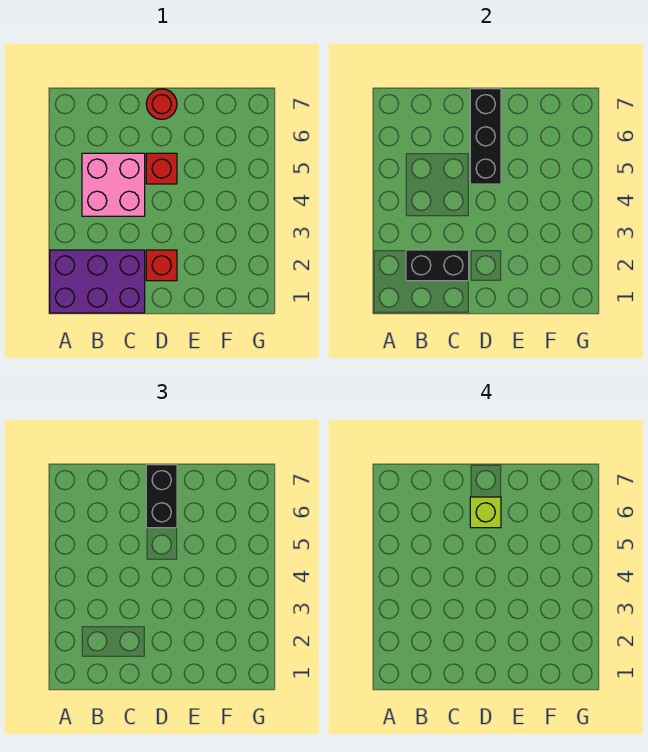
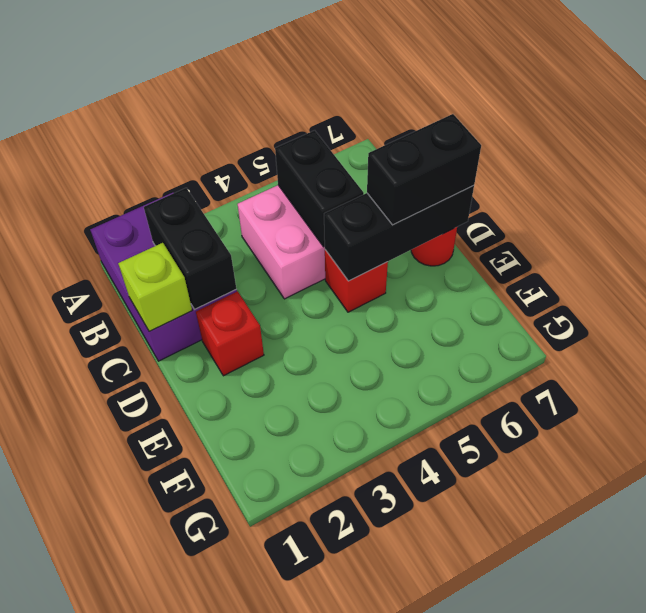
none -> black 1x2 brick [275,130,364,247]
lime 1x1 brick [470,497,501,528] -> lime 1x1 brick moved to [118,243,192,331]

